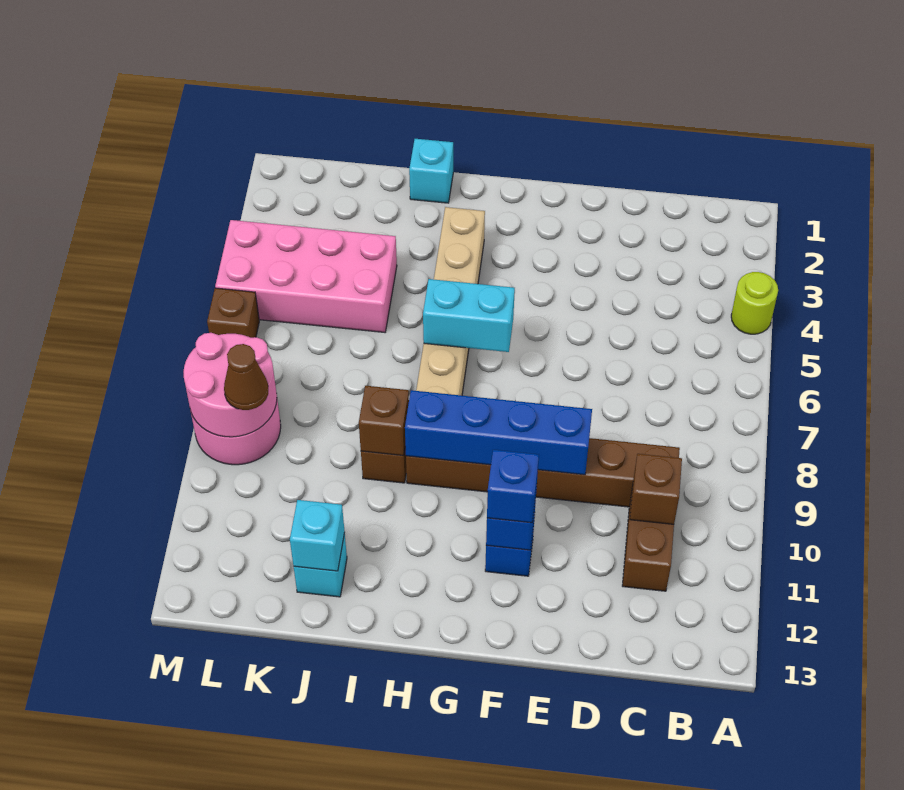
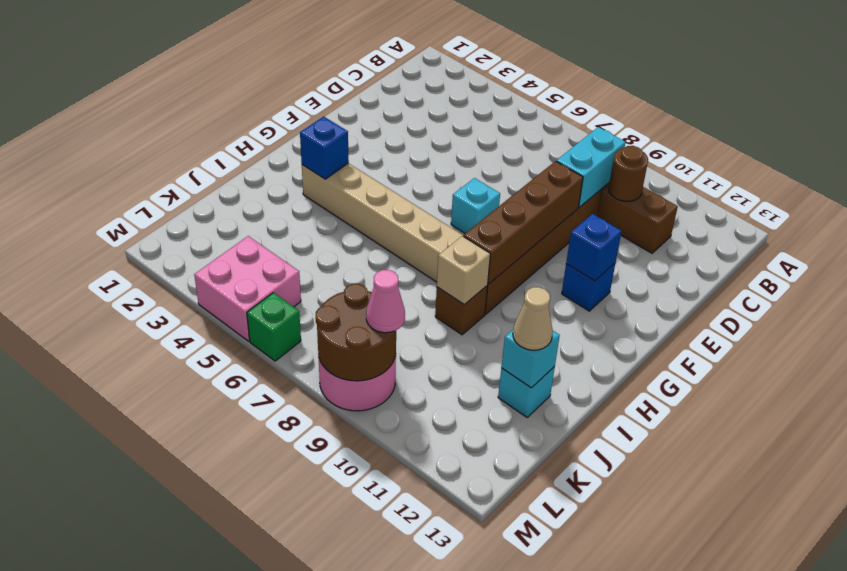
lime 1x1 round brick [731,272,778,334] -> none
brown 1x1 brick [630,454,682,524] -> brown 1x1 round brick [608,146,648,201]
blue 1x4 brick [405,390,592,475] -> brown 1x4 brick [463,161,583,284]
blue 1x1 brick [487,450,539,523] -> blue 1x1 brick moved to [300,116,349,179]
cyan 1x2 brick [423,279,515,352] -> cyan 1x2 brick moved to [556,127,626,207]
cyan 1x1 brick [409,139,453,203] -> cyan 1x1 brick moved to [451,178,500,233]
brown 1x1 brick [359,386,409,456] -> tan 1x1 brick [437,236,490,305]
pink 2x4 brick [215,220,397,332] -> pink 2x2 brick [194,236,301,341]
none -> tan 1x1 cone [513,287,553,350]
pink 2x2 round brick [184,333,277,437] -> brown 2x2 round brick [316,284,396,381]
brown 1x1 cone [224,344,268,410] -> pink 1x1 cone [366,270,405,333]
brown 1x1 brick [207,288,259,338] -> green 1x1 brick [247,293,301,361]

